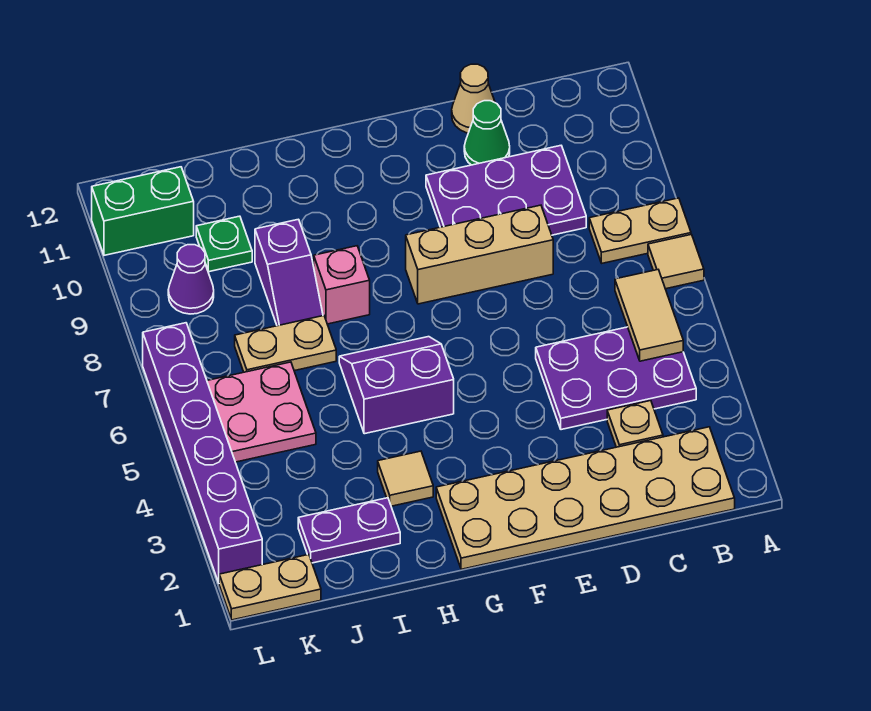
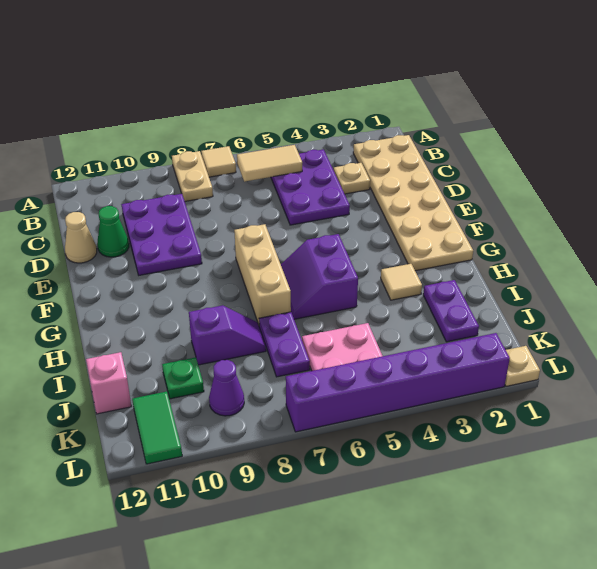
tan 1x3 brick [406,205,553,304] -> tan 1x3 brick moved to [234,224,291,325]
pink 1x1 brick [314,246,370,324] -> pink 1x1 brick moved to [86,352,131,414]
tan 1x2 plate [235,316,336,372] -> purple 1x2 plate [259,312,310,377]
tan 1x2 plate [219,554,321,620] -> tan 1x1 plate [505,346,540,386]
green 1x2 brick [92,167,194,255] -> green 1x2 tile [132,391,182,464]

